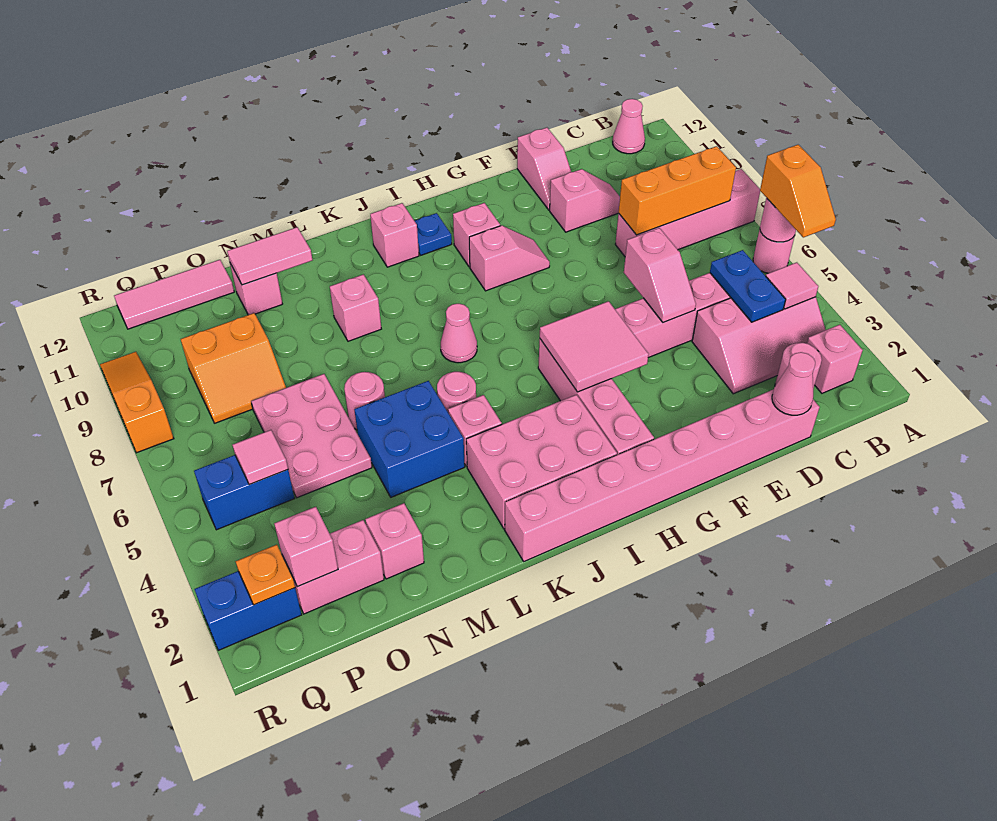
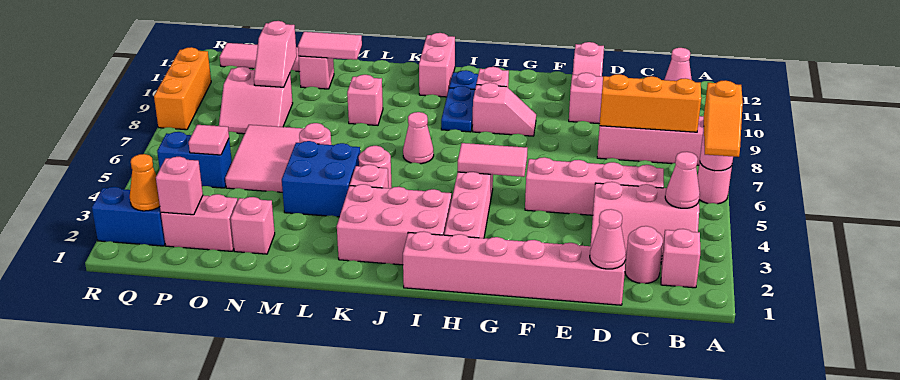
pink 1x1 tile [766,262,818,309] -> pink 1x1 cone [665,152,700,208]
blue 1x2 plate [710,250,786,322] -> blue 1x2 plate moved to [441,86,475,132]
pink 1x8 brick [505,389,820,561] -> pink 1x6 brick [403,231,626,305]
pink 1x2 slope [624,228,696,323] -> pink 1x2 slope moved to [254,21,297,87]
pink 2x2 tile [540,301,649,392] -> pink 1x2 tile [458,143,527,177]
pink 1x1 brick [370,203,419,267] -> pink 1x2 brick [419,33,455,97]
pink 2x3 plate [251,374,372,498] -> pink 2x3 tile [225,125,304,192]
orange 2x2 slope [181,313,286,423] -> pink 2x2 slope [219,67,293,134]
orange 1x1 plate [236,545,295,605] -> orange 1x1 cone [130,154,160,211]
orange 1x3 slope [100,352,174,453] -> orange 1x3 brick [154,47,211,130]

